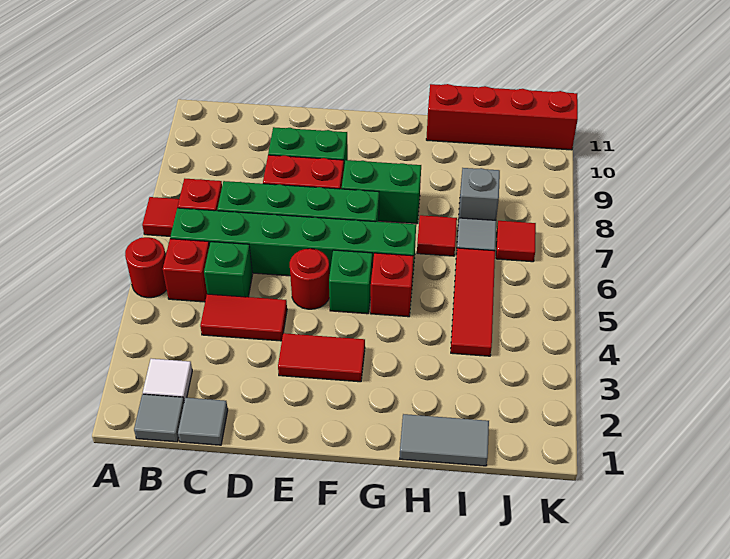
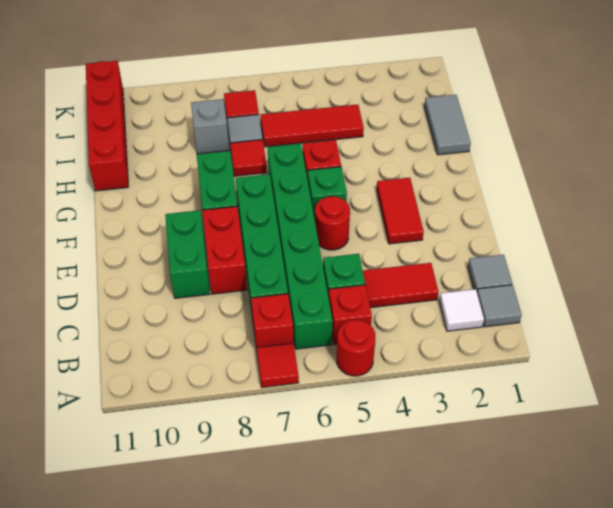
red 1x2 tile [200,294,287,341] -> red 1x2 tile turned to [363,263,438,308]

